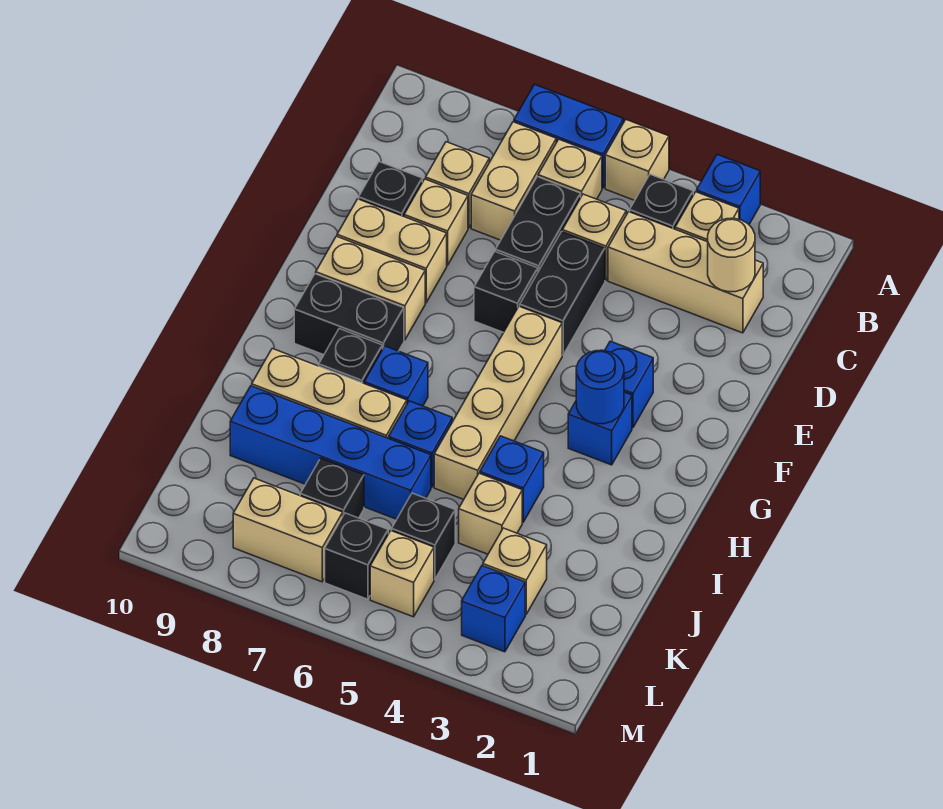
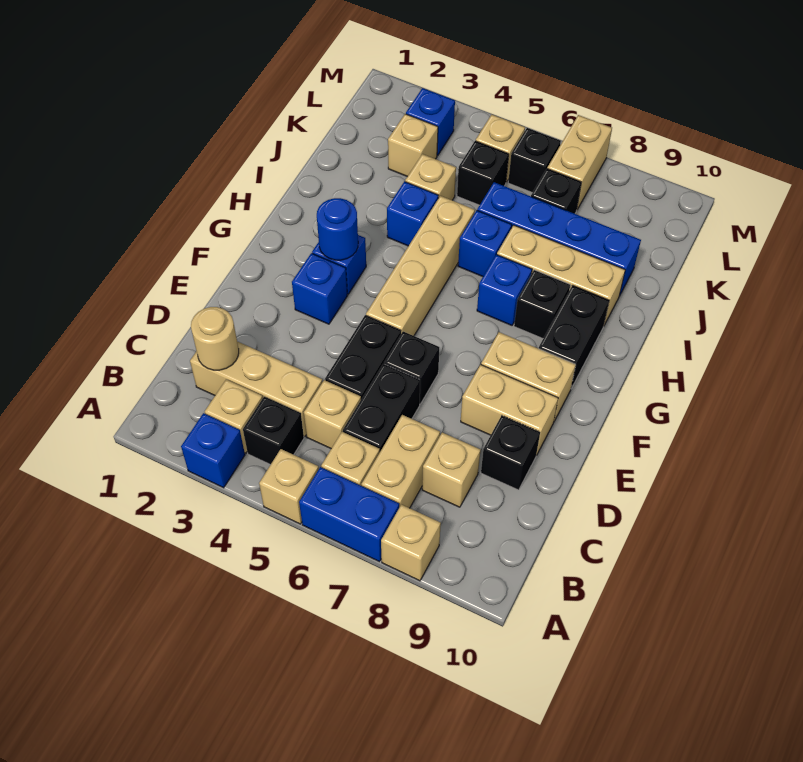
tan 1x1 brick [404,179,468,265] -> tan 1x1 brick moved to [381,505,441,581]
black 1x2 brick [294,274,404,355] -> black 1x2 brick turned to [539,285,609,388]
tan 1x2 brick [233,478,343,582] -> tan 1x2 brick turned to [547,115,612,209]

